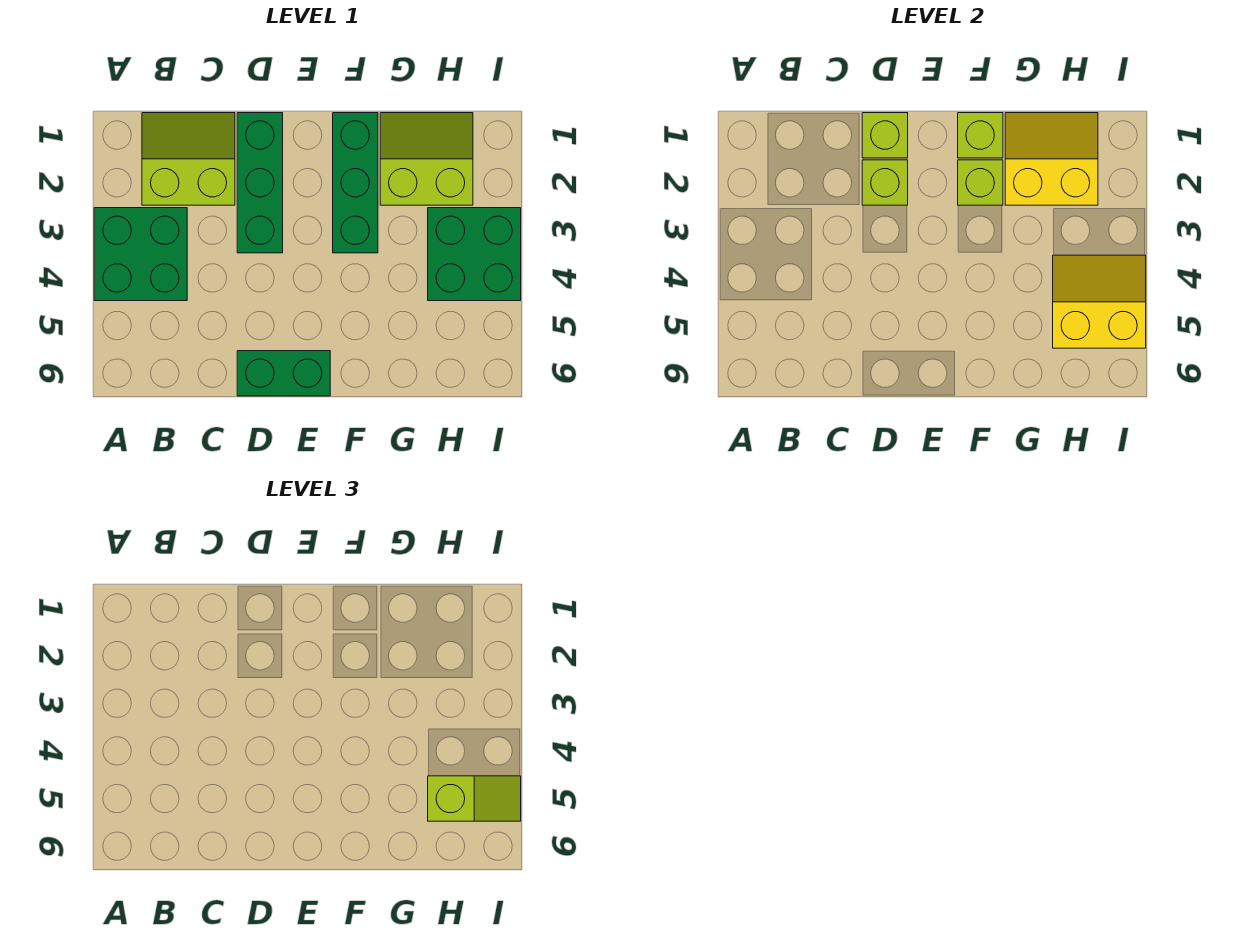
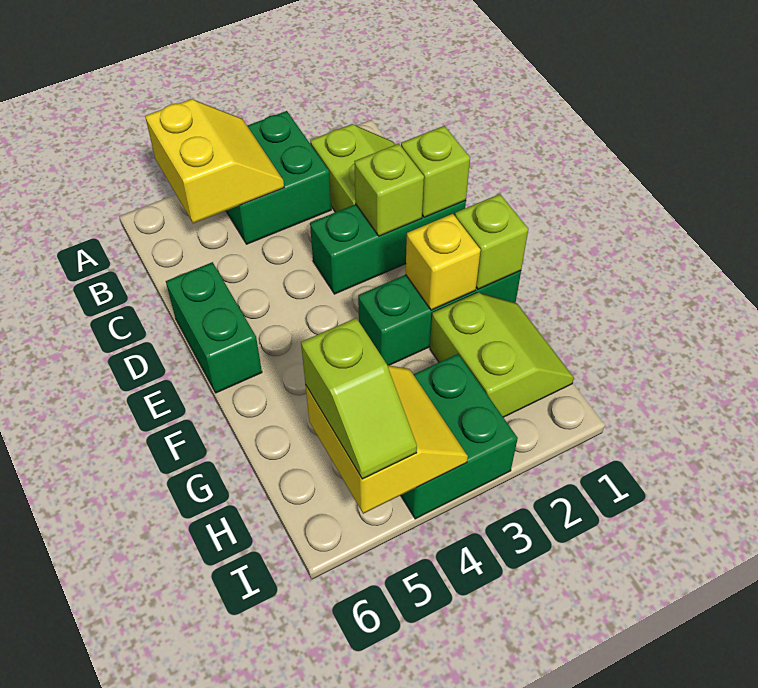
lime 1x1 brick [958,160,1003,205] -> yellow 1x1 brick [406,214,481,310]
yellow 2x2 slope [1005,113,1098,205] -> yellow 2x2 slope moved to [145,99,284,223]

